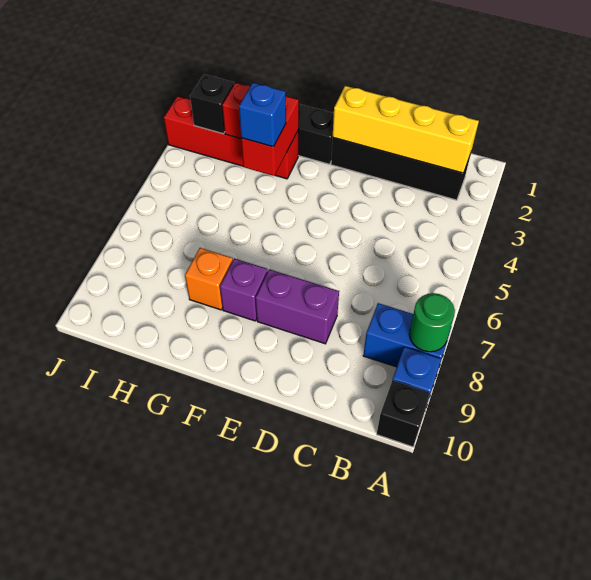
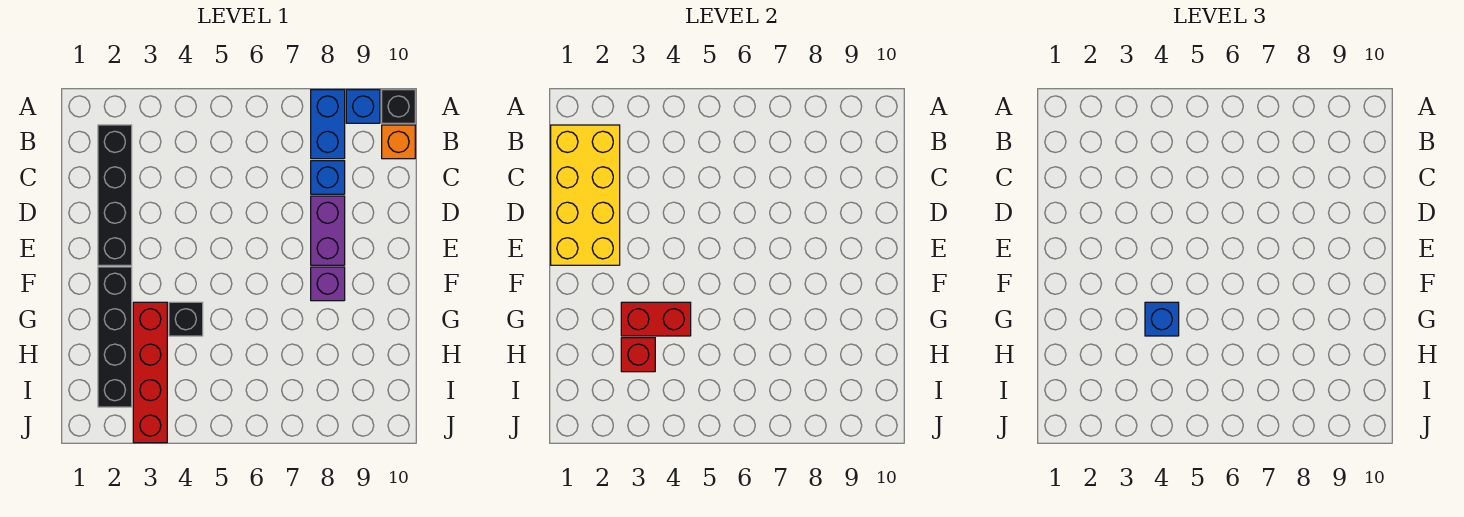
green 1x1 round brick [409,293,455,352] -> none
yellow 1x4 brick [333,86,479,173] -> yellow 2x4 brick [551,125,620,265]
none -> blue 1x1 brick [311,161,345,194]
orange 1x1 brick [185,248,233,310] -> orange 1x1 brick moved to [382,125,415,159]
black 1x1 brick [190,74,234,134] -> black 1x1 brick moved to [169,302,203,336]

